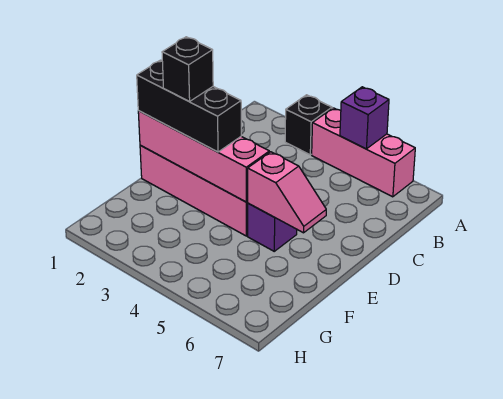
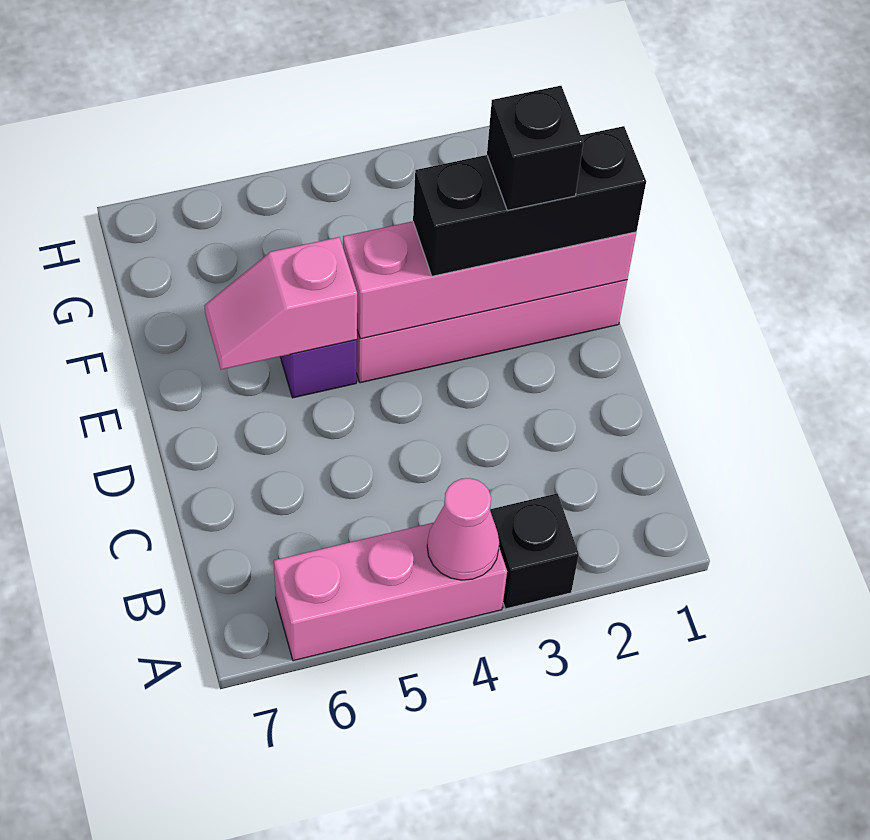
none -> pink 1x1 cone [427,478,499,580]
purple 1x1 brick [340,87,389,149] -> none

